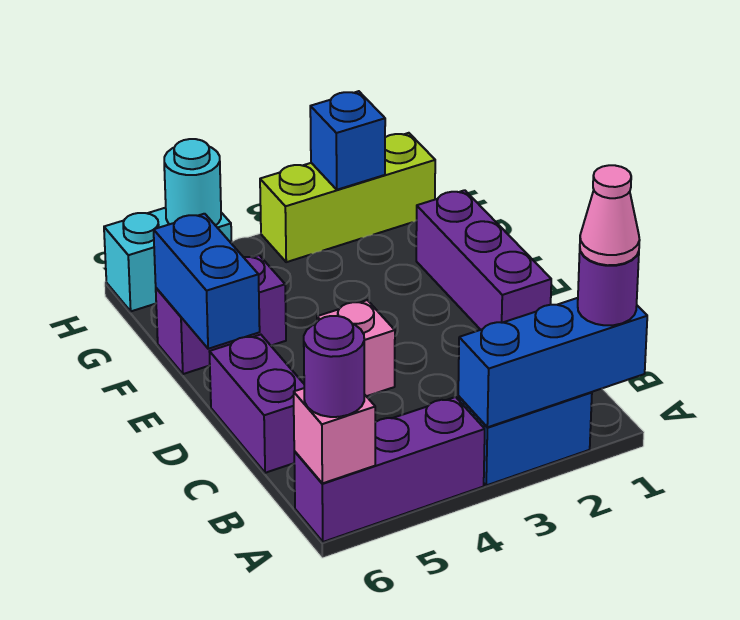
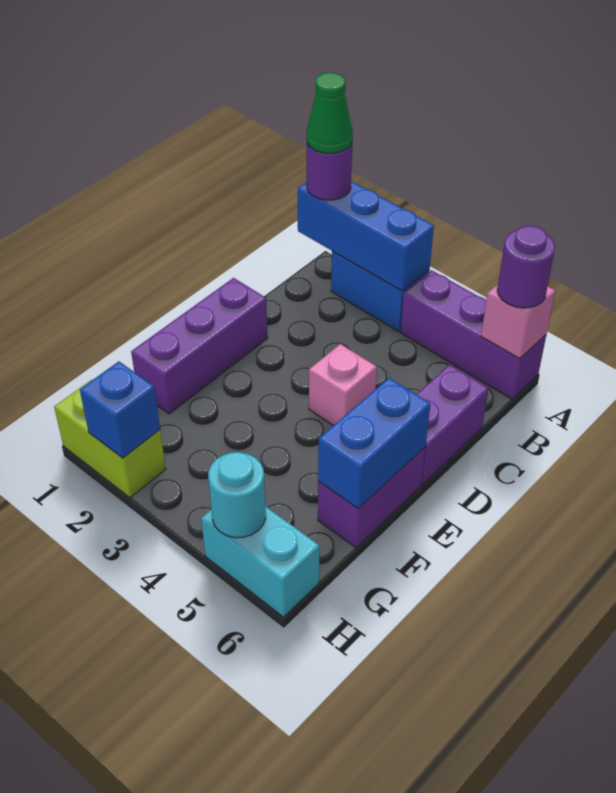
pink 1x1 cone [580,165,640,265] -> green 1x1 cone [307,73,353,153]
purple 1x2 brick [156,255,286,374] -> purple 1x2 brick turned to [318,447,426,548]
lime 1x3 brick [260,133,435,262] -> lime 1x2 brick [54,380,166,498]

